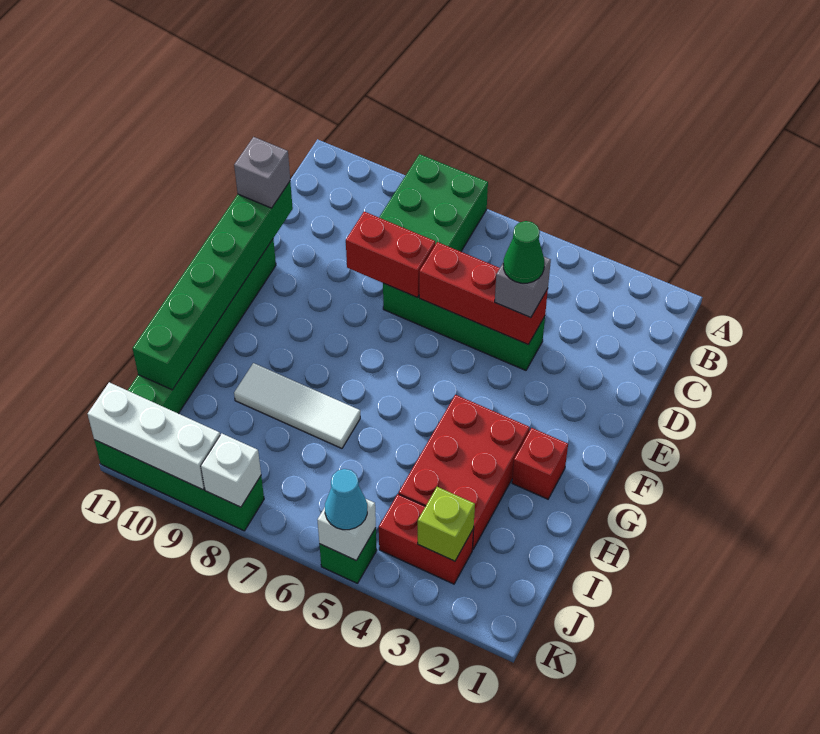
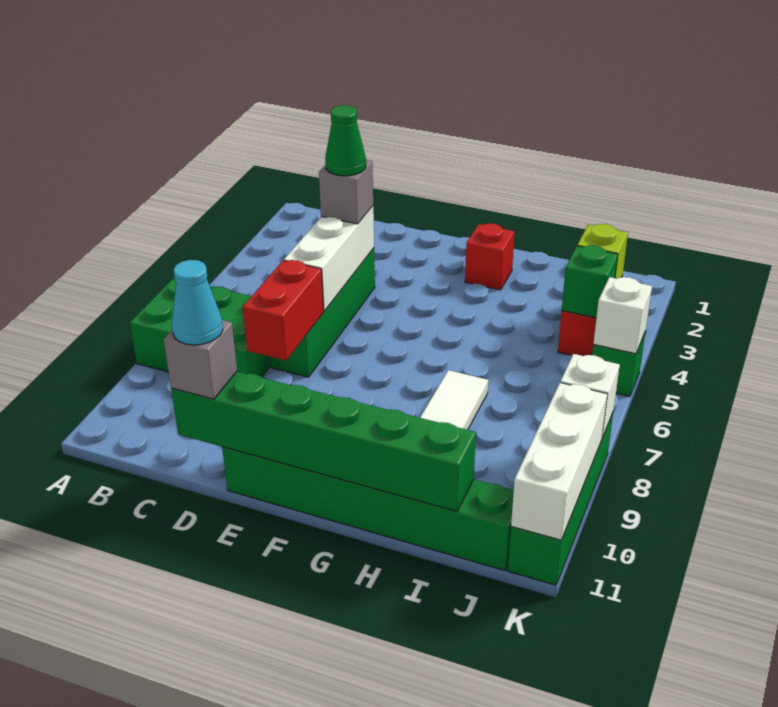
red 1x3 brick [419,242,548,344] -> white 1x3 brick [284,206,374,311]
red 2x3 brick [399,395,530,550] -> none
none -> green 1x1 brick [562,245,618,318]
cyan 1x1 cone [325,469,367,530] -> cyan 1x1 cone moved to [172,260,223,345]

